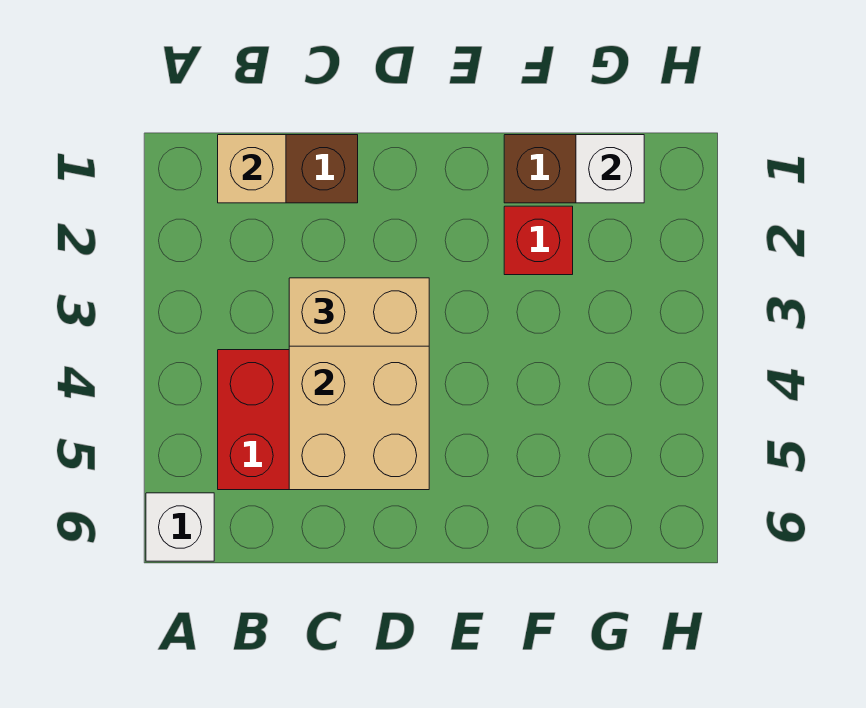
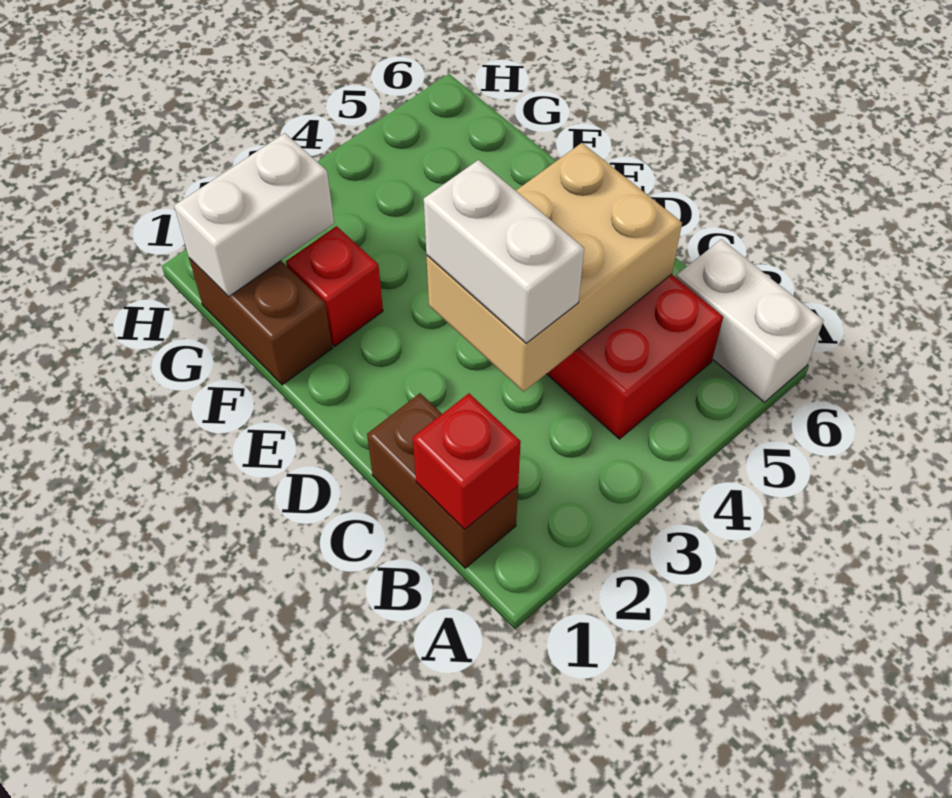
white 1x1 brick [146,493,214,561] -> white 1x2 brick [676,239,824,402]
tan 1x1 brick [218,135,286,203] -> red 1x1 brick [413,393,521,530]
tan 1x2 brick [289,278,429,346] -> white 1x2 brick [424,160,584,343]
white 1x1 brick [576,135,644,203] -> white 1x2 brick [174,133,334,297]

